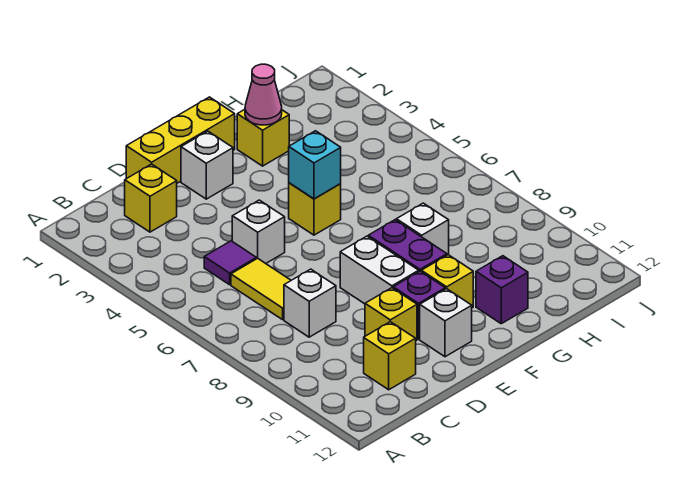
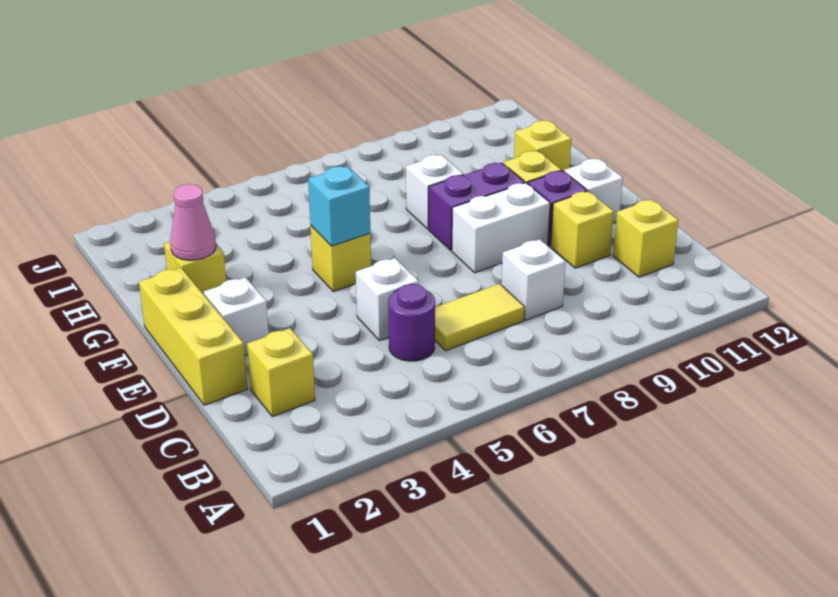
purple 1x1 tile [204,241,256,285] -> purple 1x1 round brick [388,284,435,361]
purple 1x1 brick [476,256,528,324] -> yellow 1x1 brick [514,120,572,171]

